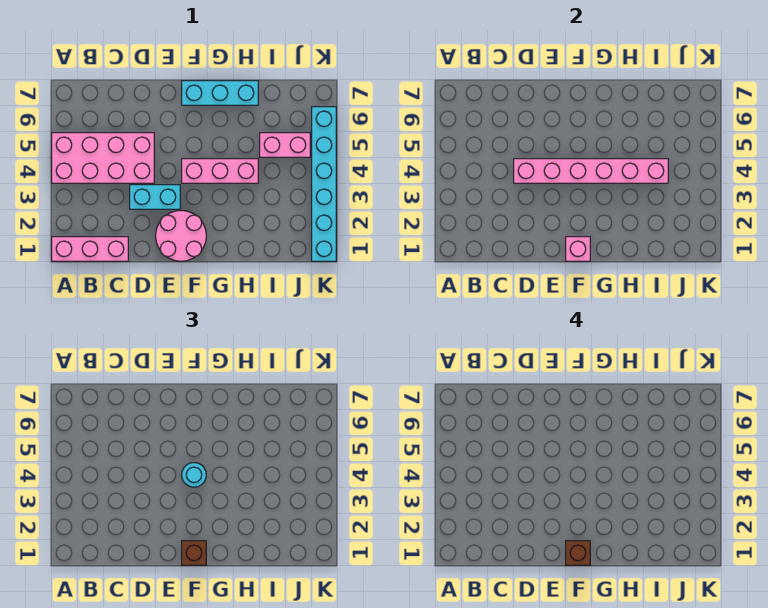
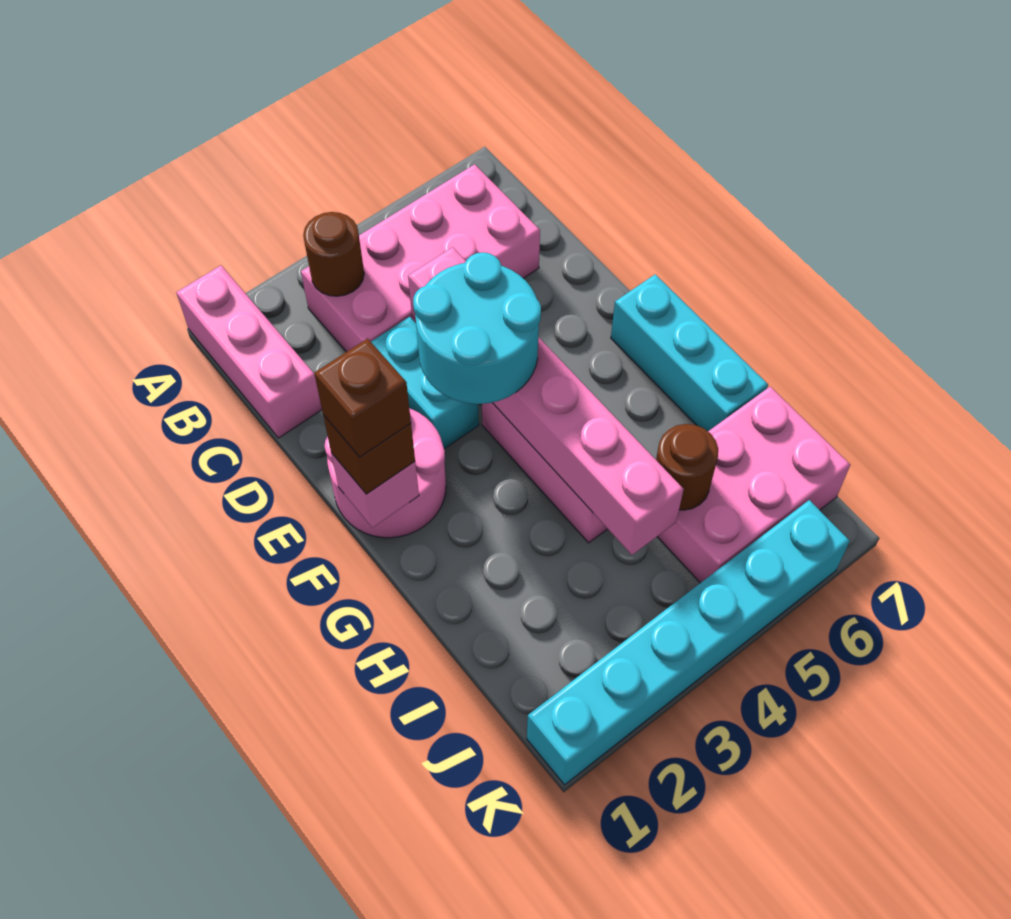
pink 2x4 brick [52,133,154,183] -> pink 2x4 brick turned to [301,164,540,352]
none -> brown 1x1 round brick [303,212,364,296]
cyan 1x1 round brick [182,463,206,487] -> cyan 2x2 round brick [413,252,541,404]
pink 1x2 brick [260,133,310,157] -> pink 2x3 brick [657,387,850,583]
none -> brown 1x1 round brick [656,424,718,510]

